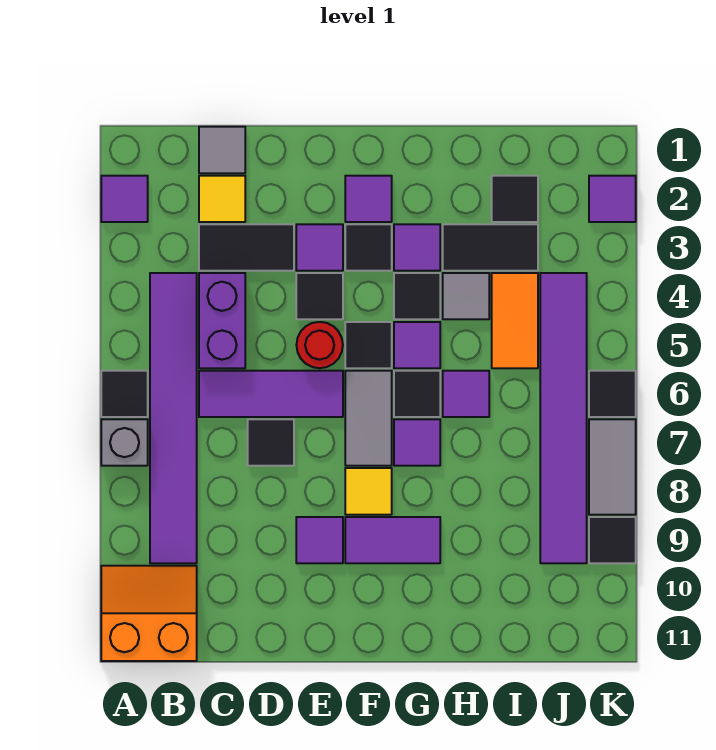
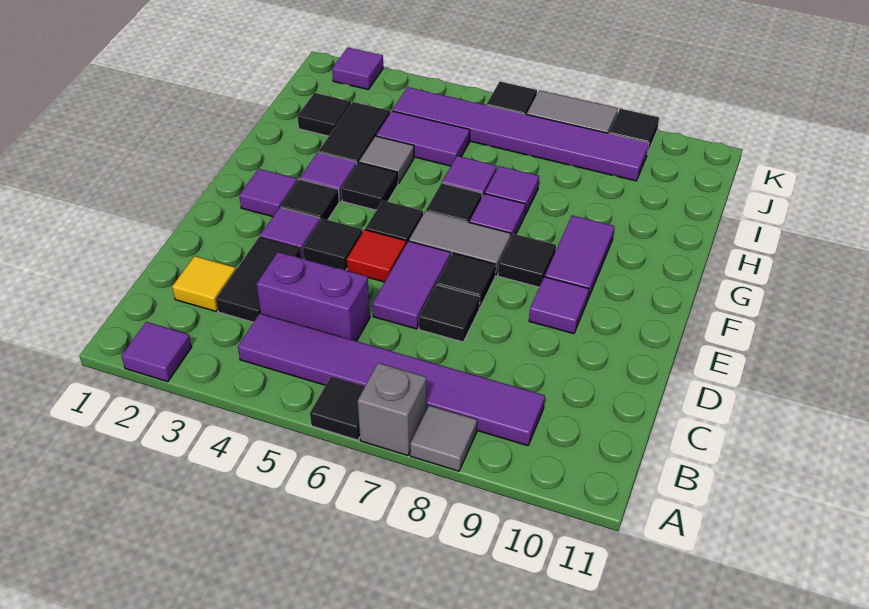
orange 2x2 slope [101,566,197,661] -> none
grey 1x1 tile [199,127,245,173] -> grey 1x1 tile moved to [410,406,477,471]
purple 1x3 tile [199,371,343,417] -> purple 1x2 tile [372,241,450,329]
red 1x1 round brick [297,322,343,368] -> red 1x1 tile [347,230,406,282]
none -> black 1x1 tile [437,253,496,308]
yellow 1x1 tile [345,468,392,515] -> black 1x1 tile [498,234,556,287]
purple 1x1 tile [394,322,440,368] -> purple 1x1 tile moved to [485,166,539,215]
orange 1x2 tile [492,273,538,368] -> purple 1x2 tile [376,111,470,166]

